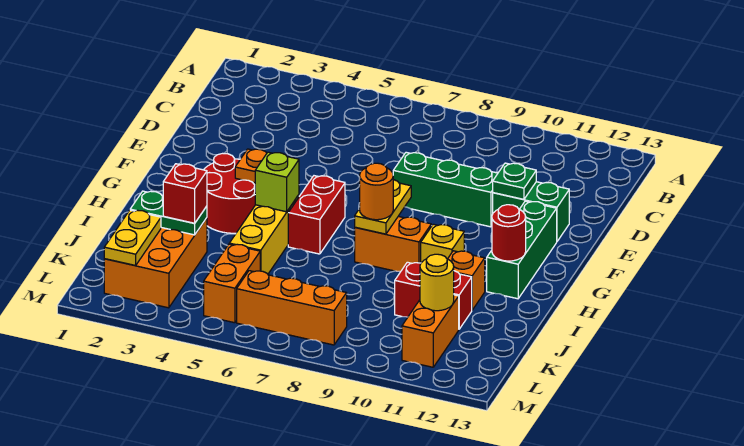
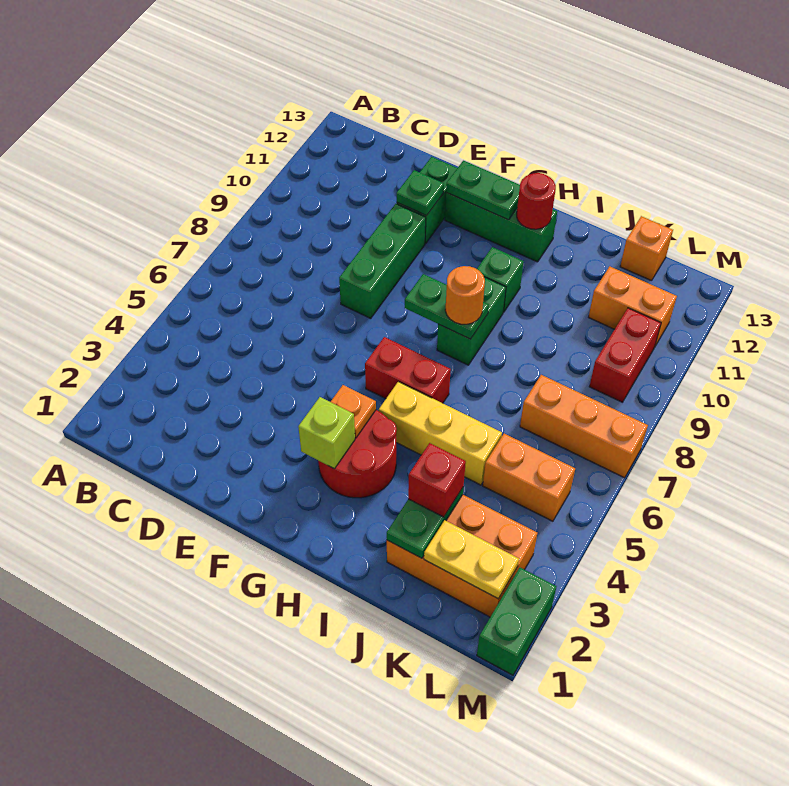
none -> green 1x2 plate [446,161,520,220]
yellow 1x2 plate [355,180,411,234] -> green 1x2 plate [405,274,489,339]
lime 1x1 brick [255,152,299,212] -> lime 1x1 brick moved to [298,397,355,469]
orange 1x2 brick [355,216,431,271] -> green 1x2 brick [437,277,506,365]
yellow 1x1 brick [421,224,464,263] -> green 1x1 brick [477,247,524,312]
orange 1x1 brick [448,251,485,310] -> orange 1x1 brick moved to [620,216,673,281]
red 1x2 brick [395,262,472,329] -> red 1x2 brick moved to [589,308,661,402]
yellow 1x1 round brick [420,254,454,311] -> none
orange 1x3 brick [237,271,347,345] -> orange 1x3 brick turned to [520,375,648,478]
none -> green 1x2 brick [477,568,557,675]

